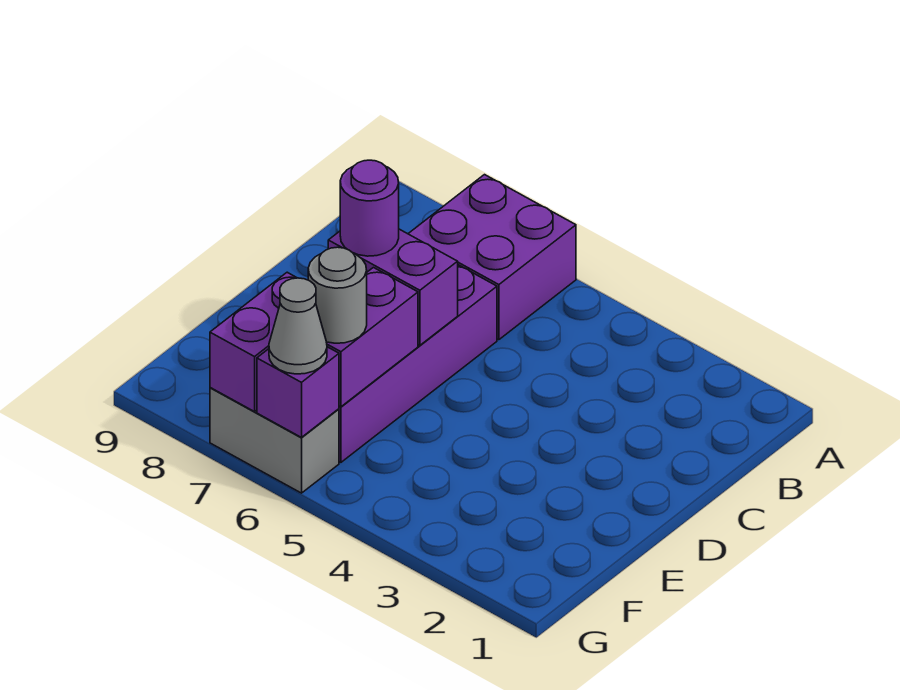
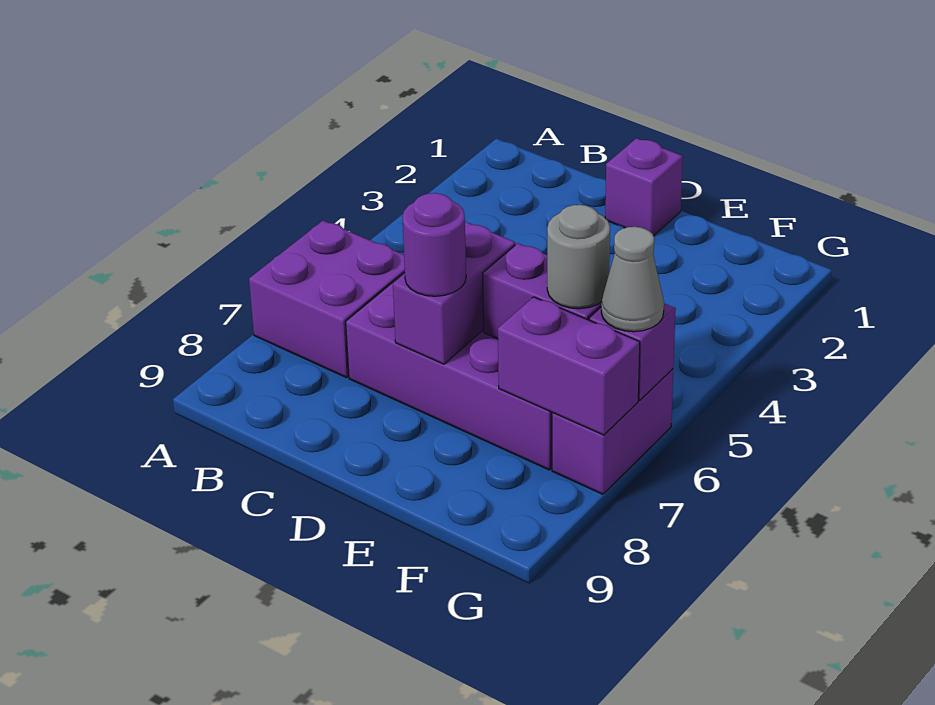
none -> purple 1x1 brick [605,138,683,236]
grey 1x2 brick [210,388,339,493] -> purple 1x2 brick [552,369,673,494]

